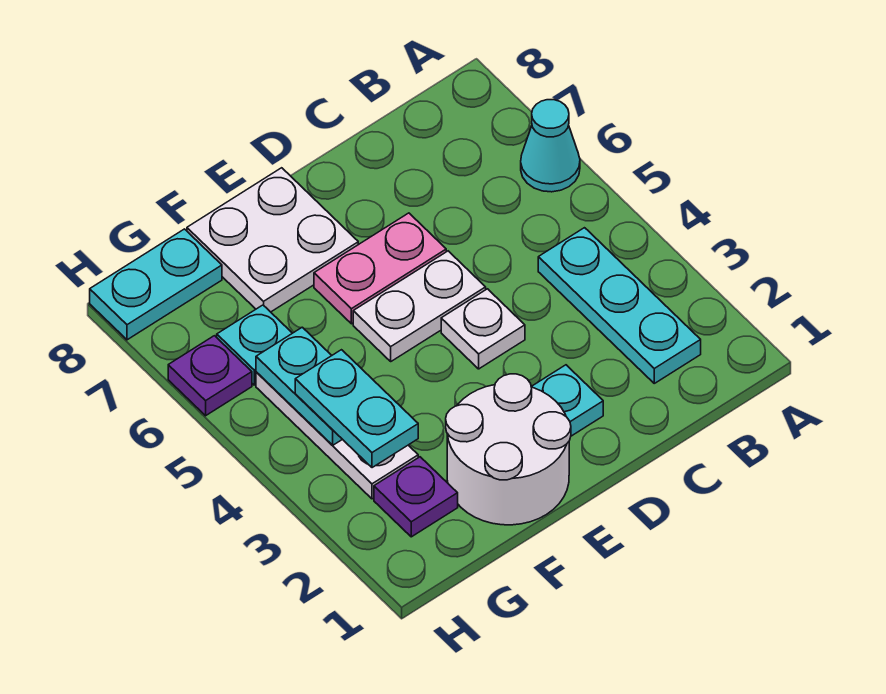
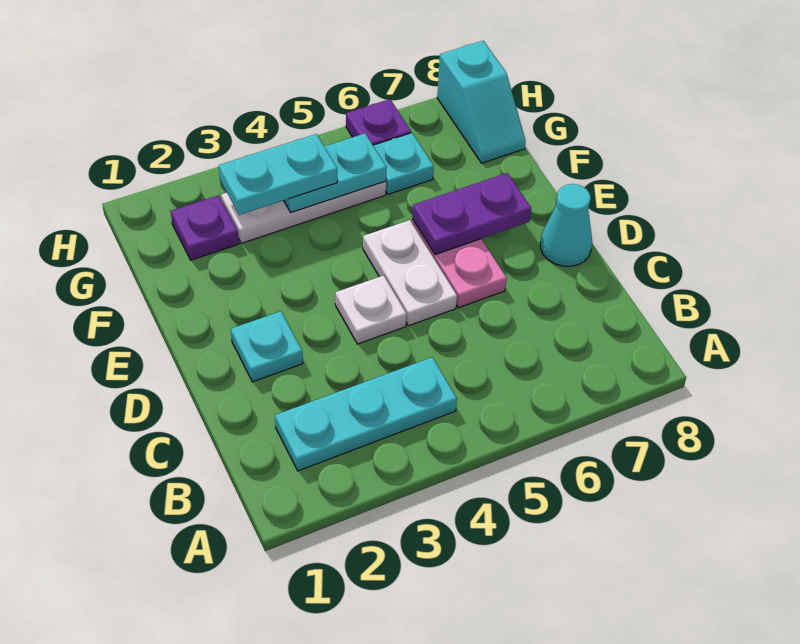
cyan 1x1 cone [521,100,580,192] -> cyan 1x1 cone moved to [540,184,592,266]
white 2x2 round brick [446,374,571,525] -> none
none -> purple 1x2 plate [412,173,531,255]
white 2x2 plate [187,168,358,312] -> none
cyan 1x2 plate [90,229,222,340] -> cyan 1x2 slope [437,41,526,163]

